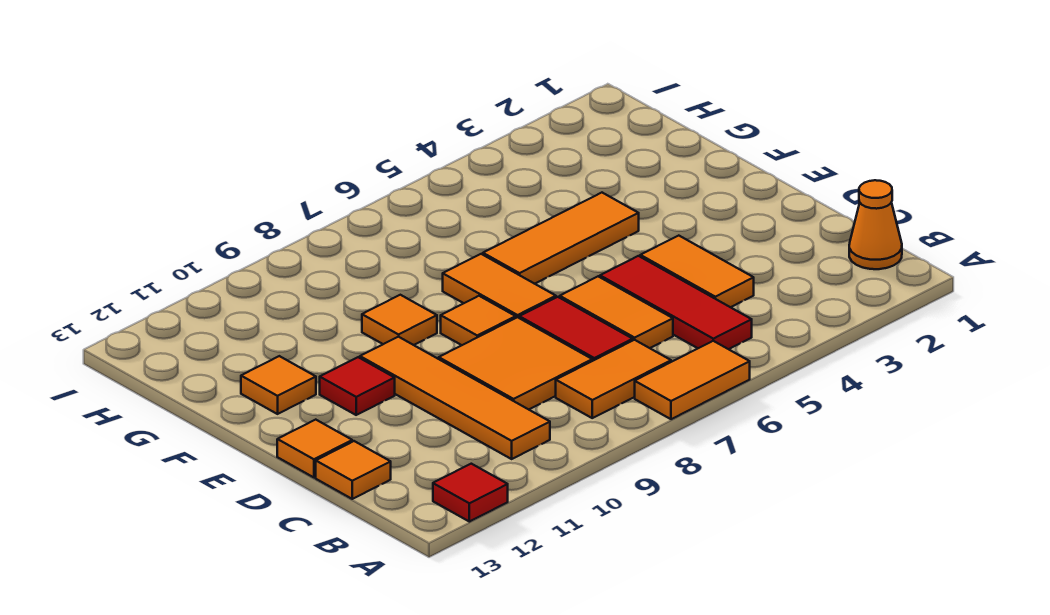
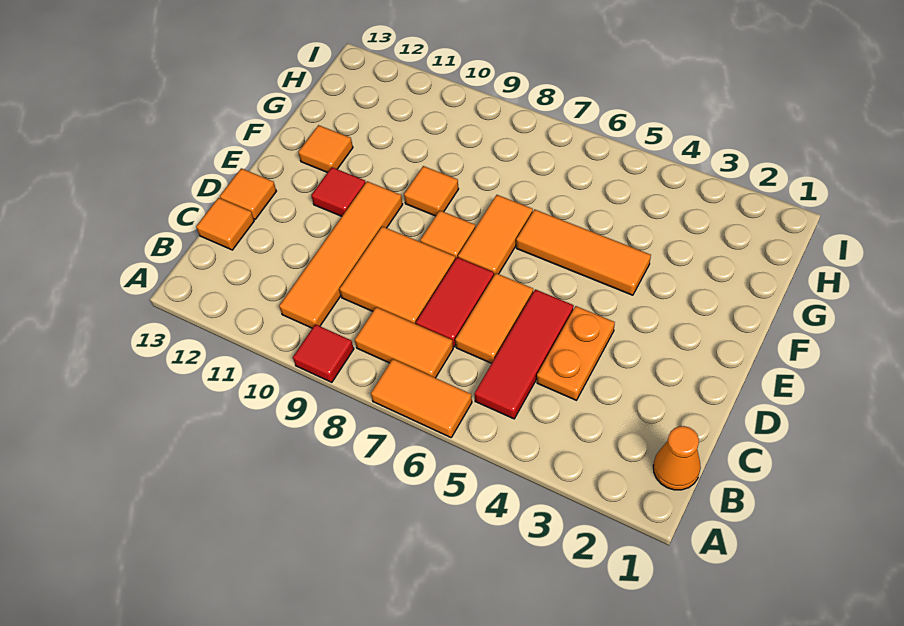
red 1x1 tile [433,464,508,522] -> red 1x1 tile moved to [293,324,354,382]
orange 1x2 tile [640,236,754,307] -> orange 1x2 plate [537,306,615,400]

